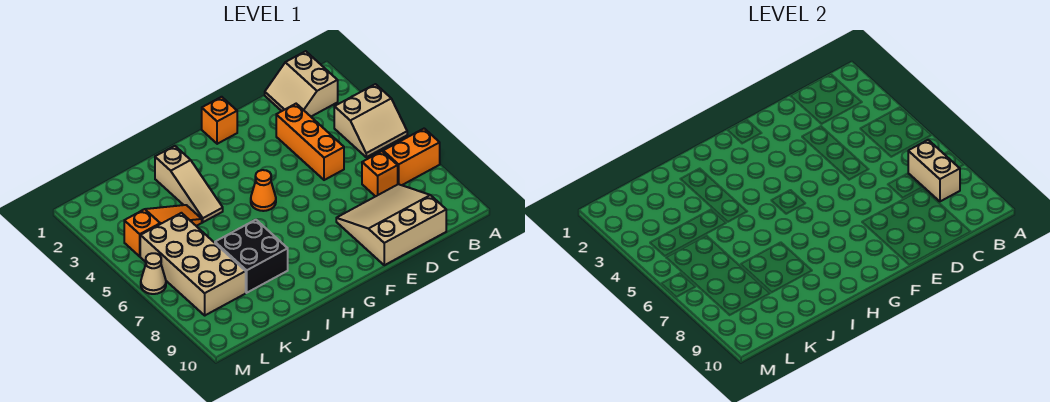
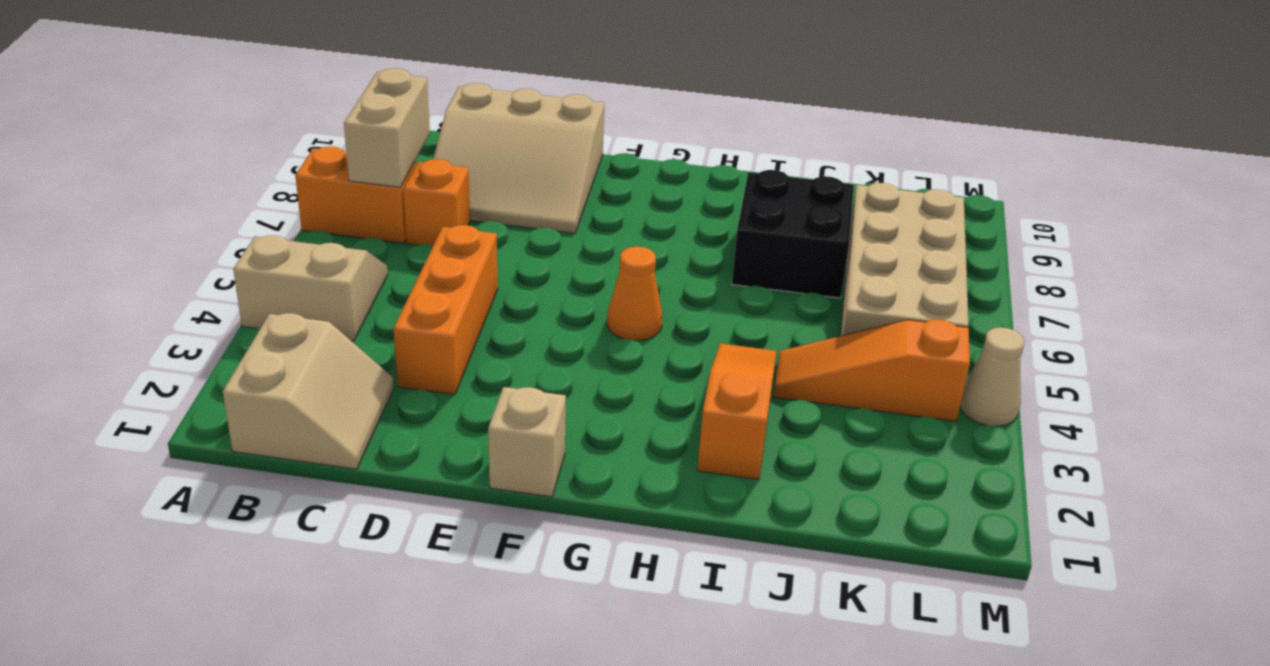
orange 1x1 brick [202,97,237,144] -> tan 1x1 brick [488,387,566,497]
tan 1x3 slope [155,146,223,222] -> orange 1x3 slope [697,343,777,479]
tan 1x1 cone [141,253,166,294] -> tan 1x1 cone moved to [960,327,1025,426]

